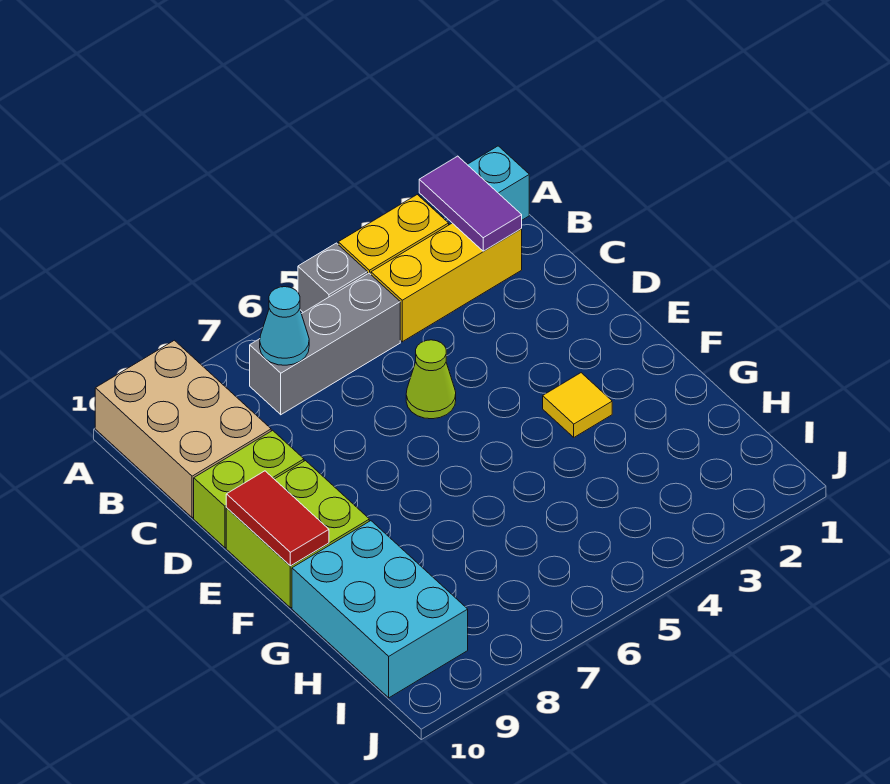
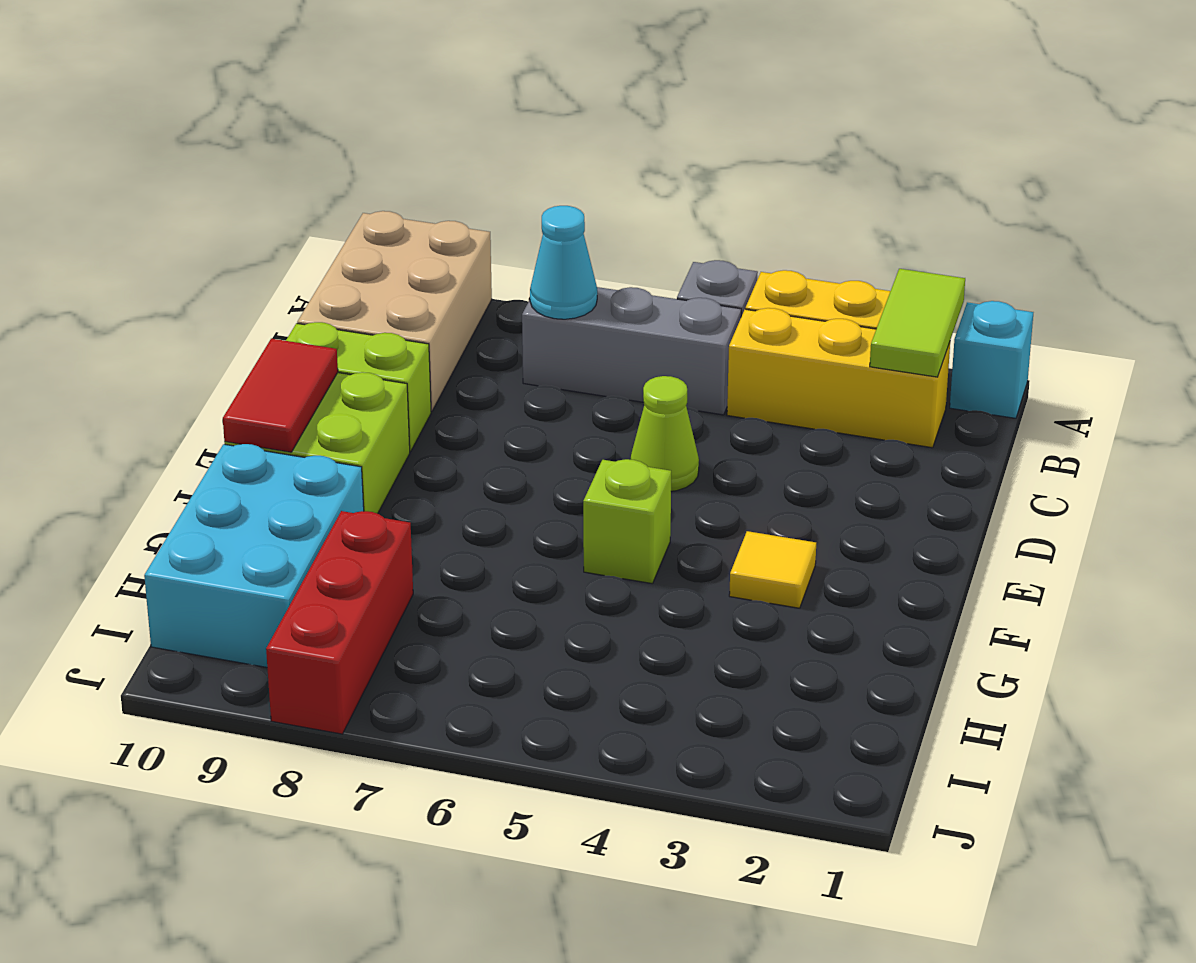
purple 1x2 tile [419,156,522,251] -> lime 1x2 tile [870,269,965,377]
none -> lime 1x1 brick [583,459,671,584]
none -> red 1x3 brick [266,511,413,734]

